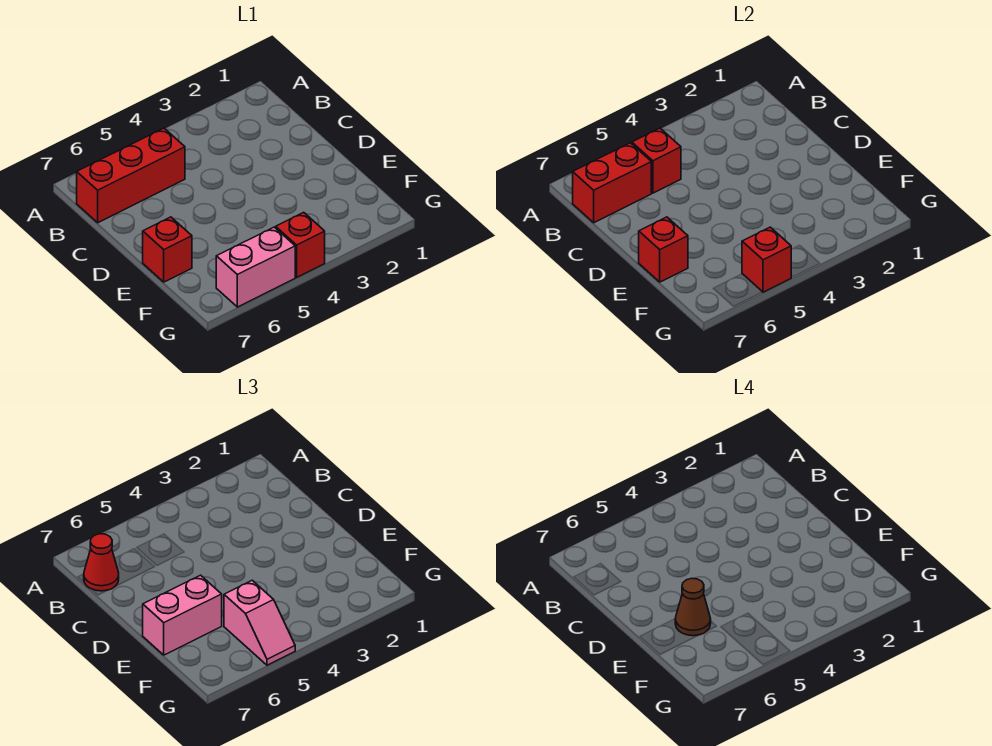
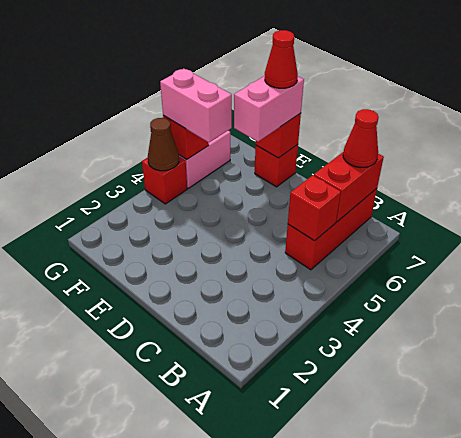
brown 1x1 cone [675,578,711,636] -> brown 1x1 cone moved to [148,118,179,171]
none -> red 1x1 cone [265,30,298,88]
pink 1x2 slope [224,580,295,665] -> pink 1x2 brick [160,69,232,143]

